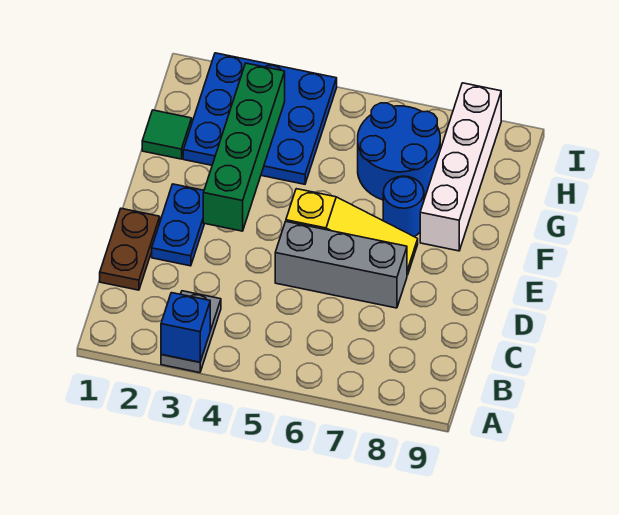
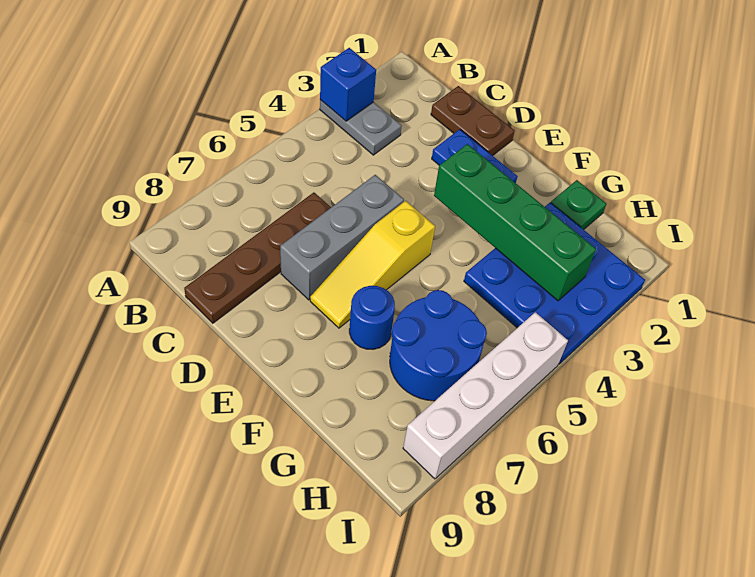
none -> brown 1x4 plate [184,192,331,323]
white 1x4 brick [420,83,501,251] -> white 1x4 brick turned to [403,312,568,479]
green 1x1 tile [142,110,192,159] -> green 1x1 plate [551,180,606,230]

